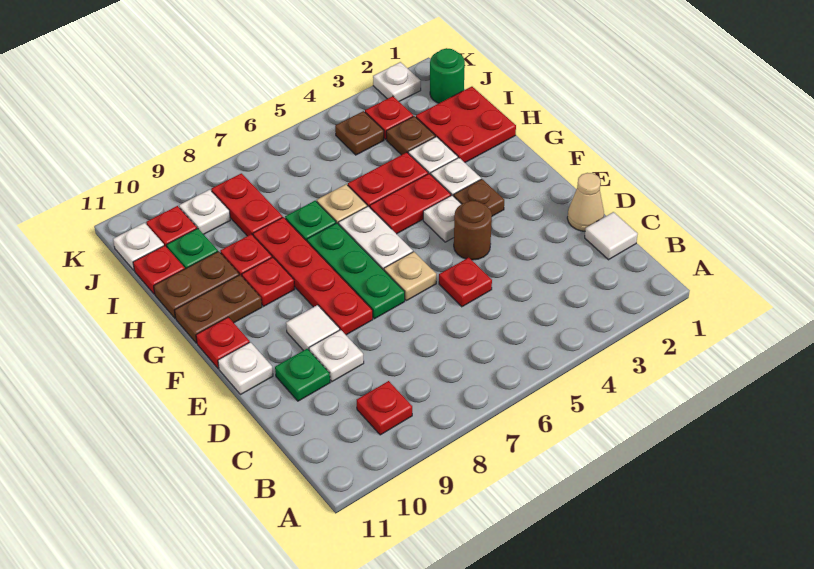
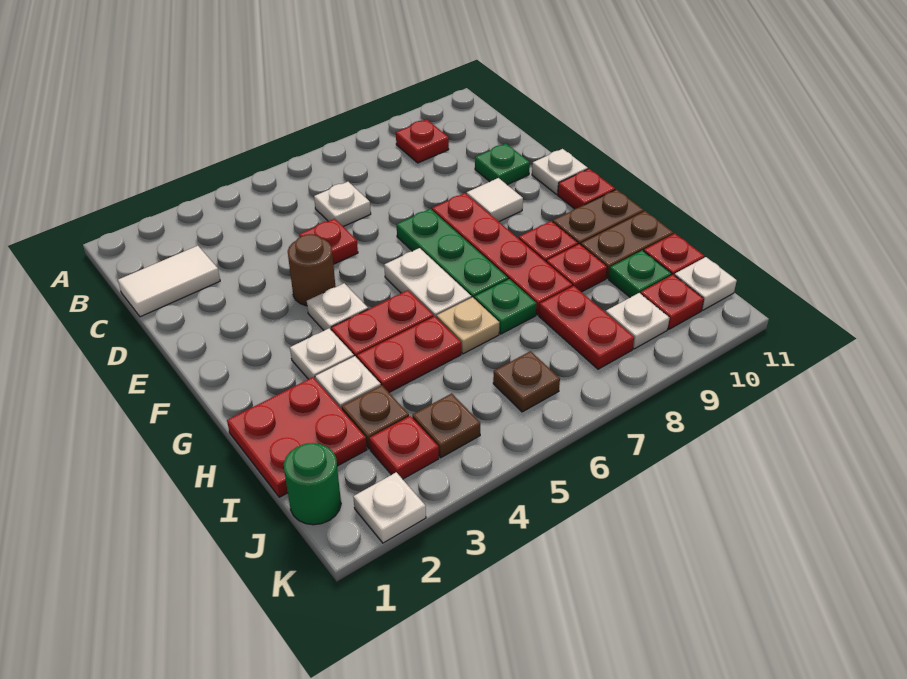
white 1x1 tile [585,212,638,260] -> white 1x2 tile [118,246,220,317]
tan 1x1 cone [567,173,604,231] -> none
white 1x1 plate [309,330,364,382] -> white 1x1 plate moved to [314,182,371,227]
tan 1x1 plate [384,252,436,301] -> none
brown 1x1 plate [454,179,504,216] -> brown 1x1 plate moved to [493,351,560,412]

